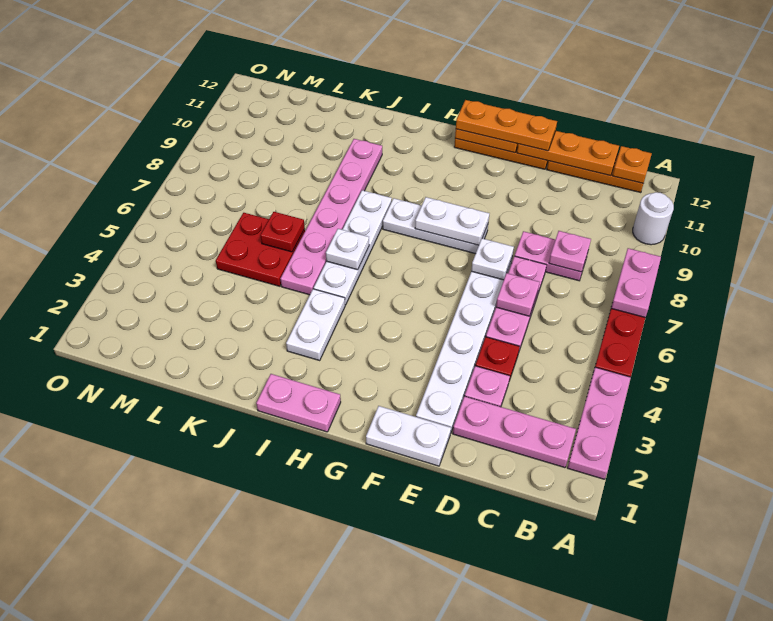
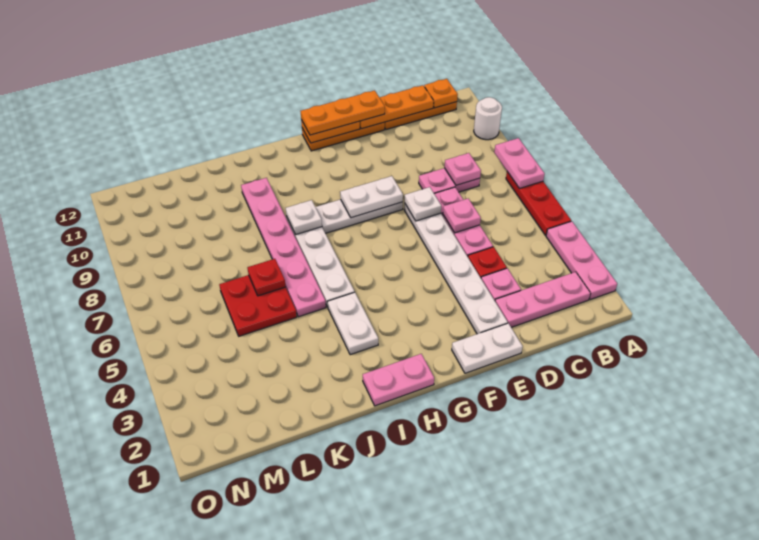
white 1x1 plate [326,229,369,270] -> white 1x1 plate moved to [286,200,322,234]

